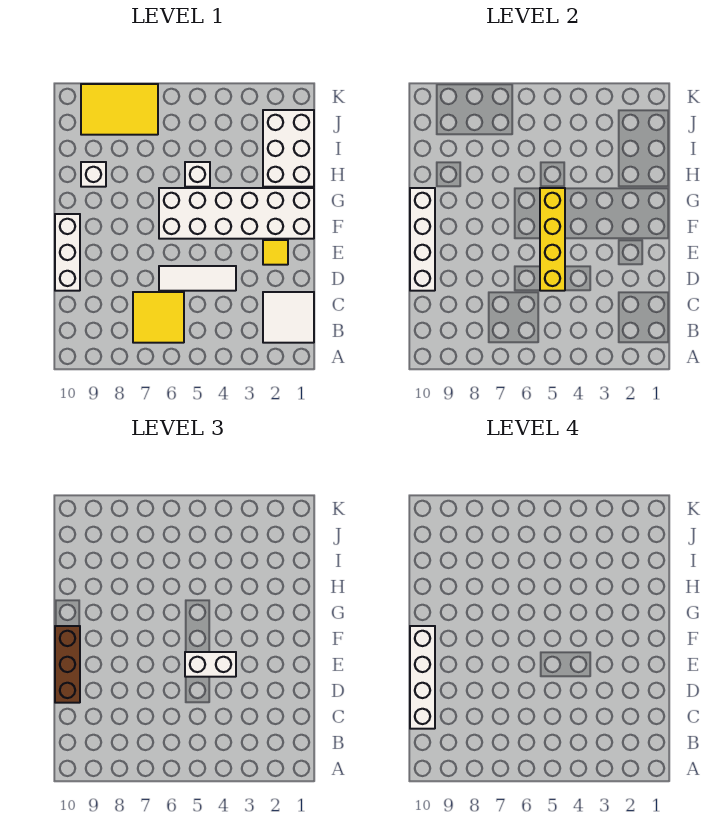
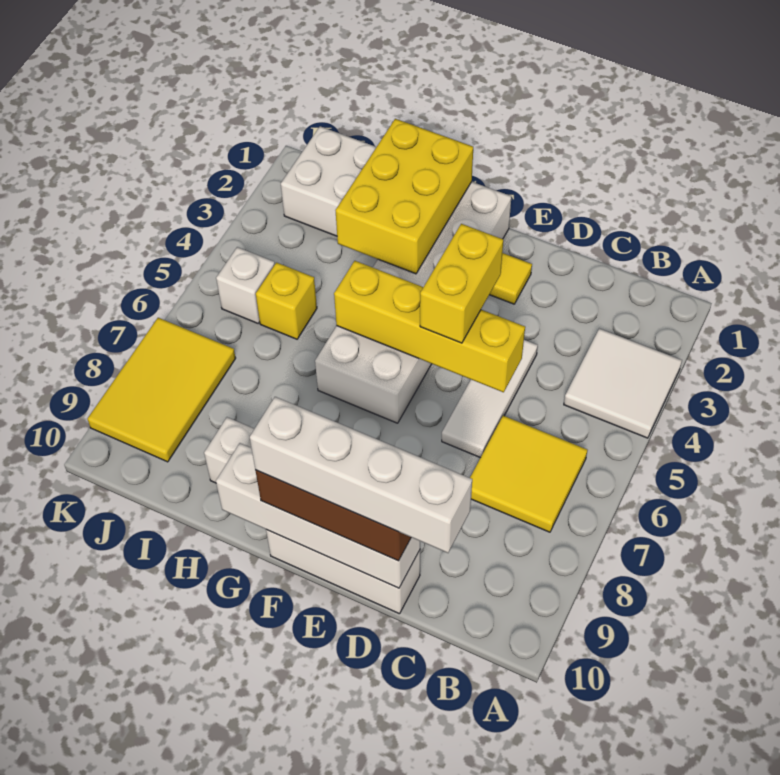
white 2x2 tile [263,292,314,343] -> white 2x2 tile moved to [564,328,682,438]
white 1x2 brick [185,652,236,677] -> yellow 1x2 brick [420,224,503,343]
none -> yellow 2x3 brick [335,119,473,274]
white 1x1 brick [185,162,210,187] -> white 1x1 brick moved to [216,247,275,323]
none -> yellow 1x1 brick [256,263,317,339]

